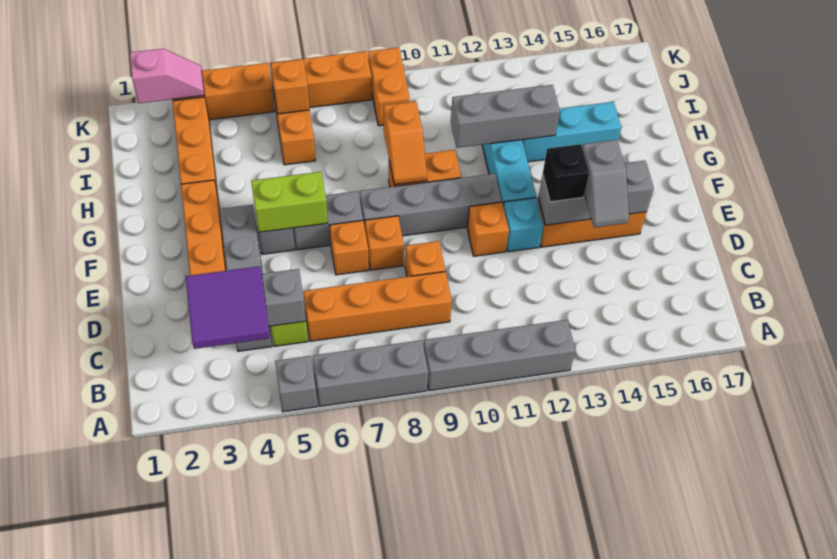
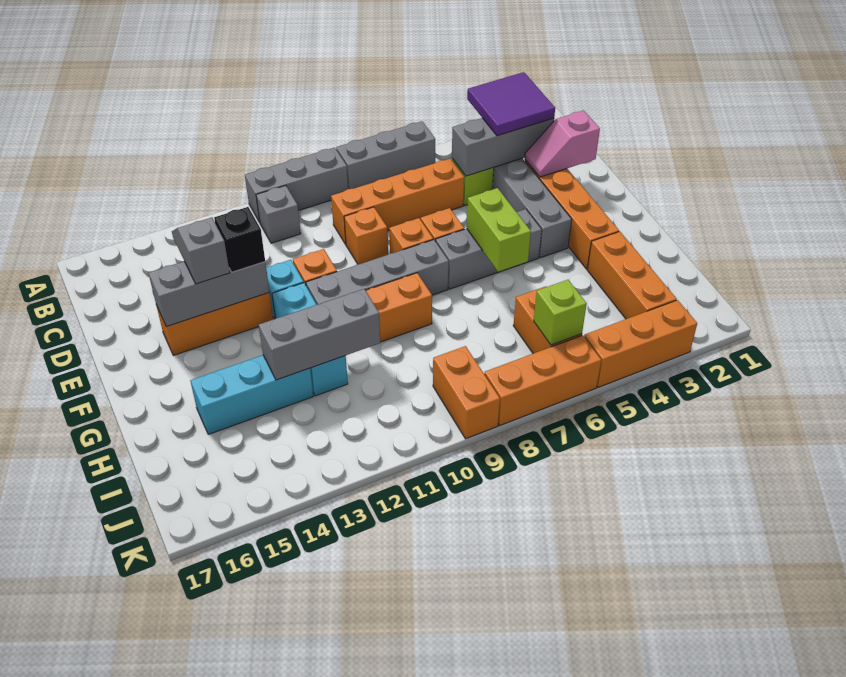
grey 1x1 brick [275,356,317,412] -> grey 1x1 brick moved to [256,186,301,243]
grey 1x4 brick [424,320,575,391] -> grey 1x3 brick [245,148,348,222]
lime 1x2 brick [251,172,328,232] -> lime 1x2 brick turned to [467,188,531,272]
orange 1x2 slope [384,101,427,185] -> none
orange 1x1 brick [271,59,309,114] -> lime 1x1 brick [534,280,587,345]
pink 1x2 slope [130,49,204,103] -> pink 1x2 slope moved to [525,110,600,177]

